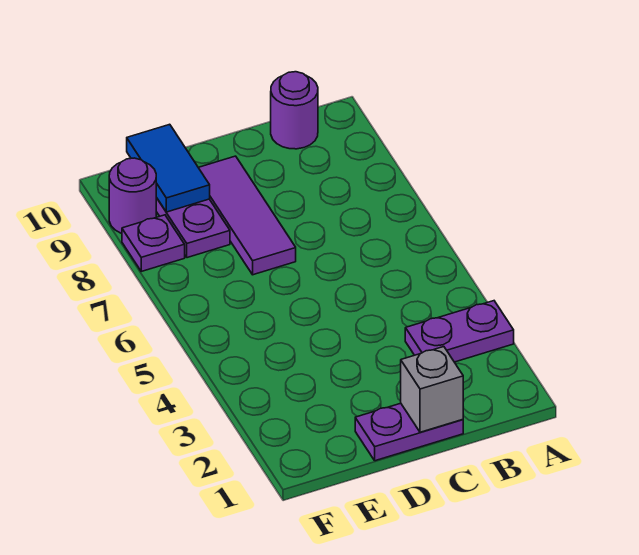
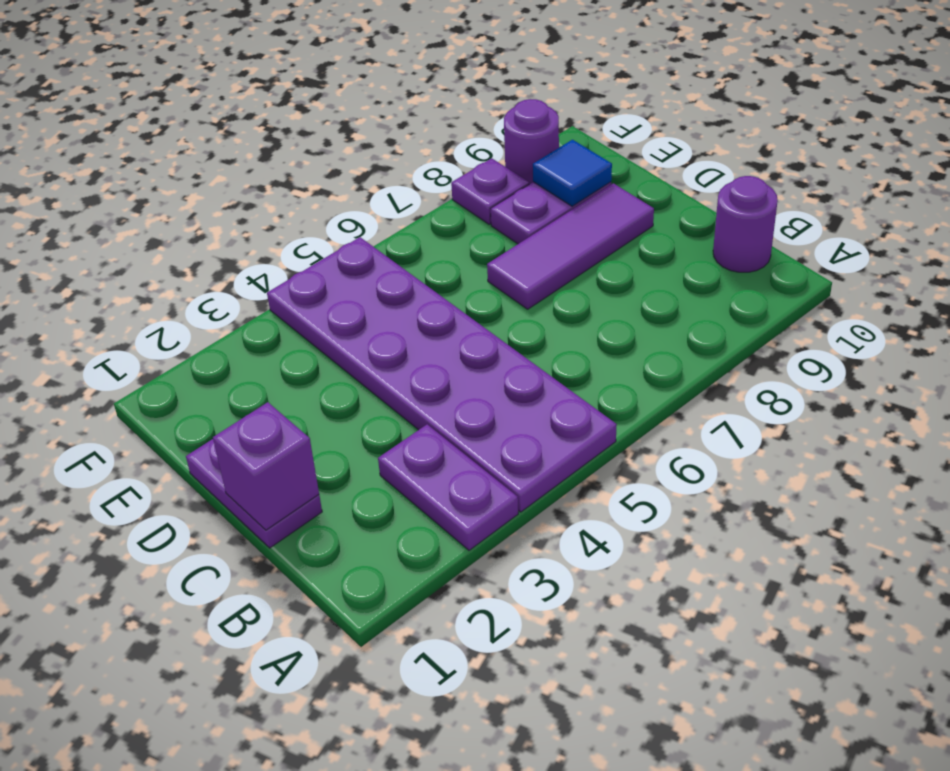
none -> purple 2x6 plate [267,237,617,512]
grey 1x1 brick [401,347,463,432] -> purple 1x1 brick [213,402,319,530]
blue 1x2 tile [127,124,210,212] -> blue 1x1 tile [533,140,612,206]

